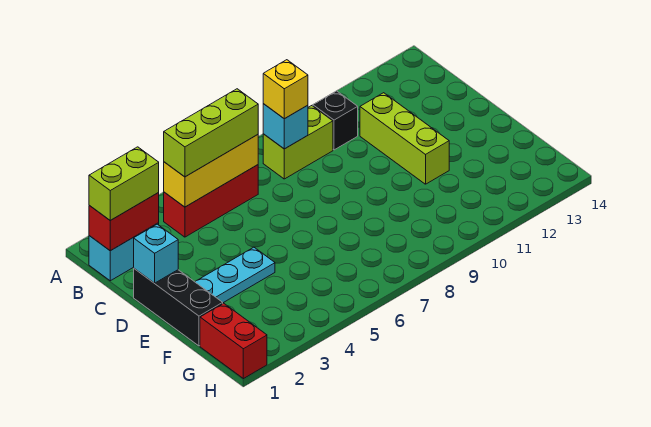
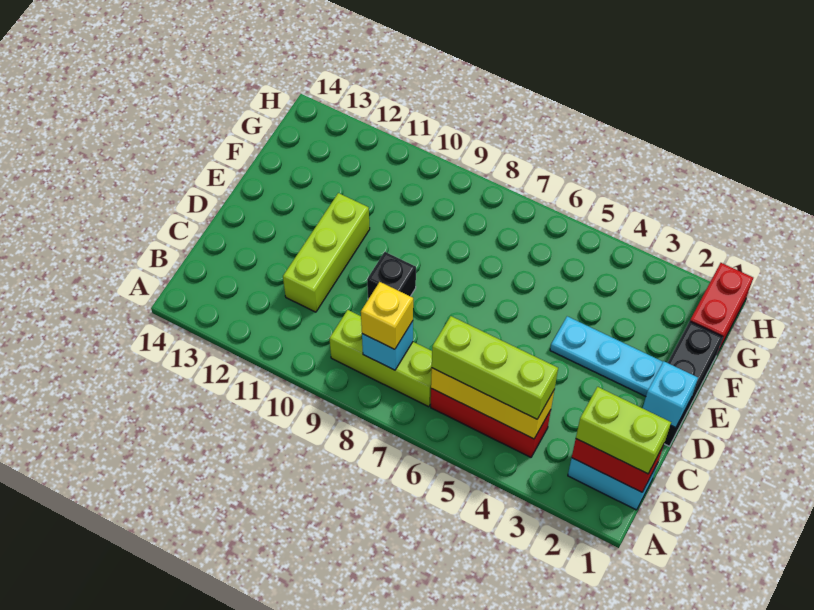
lime 1x2 brick [263,106,333,179] -> lime 1x3 brick [329,310,432,407]
black 1x1 brick [313,91,358,150] -> black 1x1 brick moved to [367,252,416,299]

